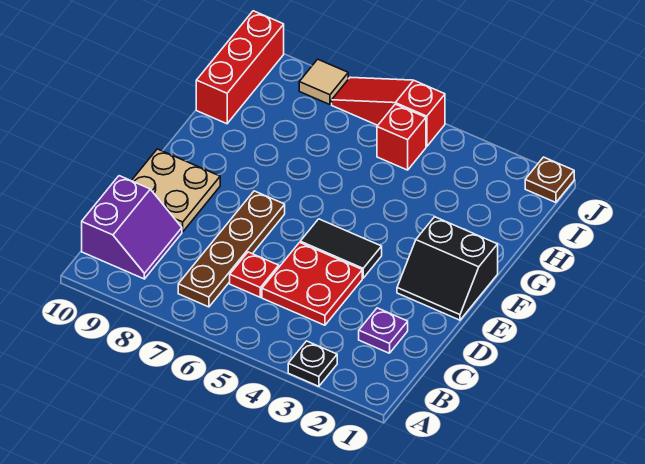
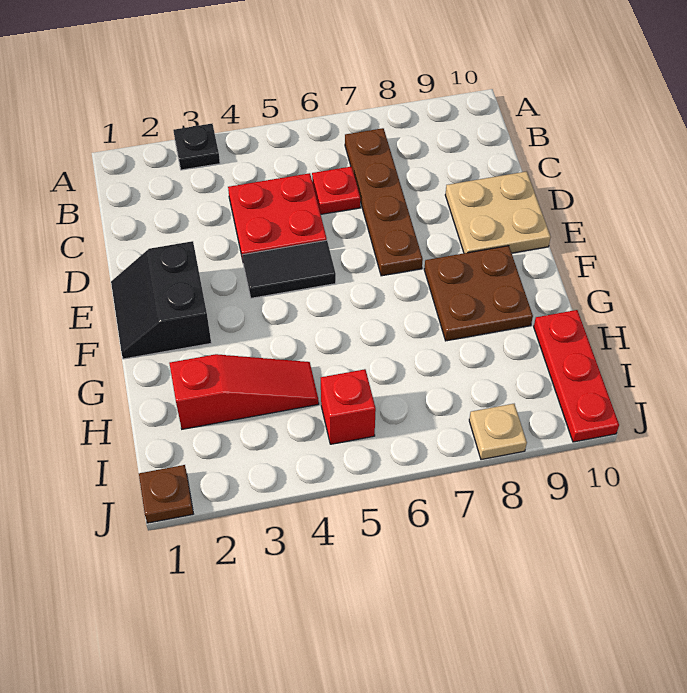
purple 2x2 slope [82,176,182,279] -> none
purple 1x1 plate [359,308,408,353] -> none
black 2x2 slope [397,217,498,320] -> black 2x2 slope turned to [111,241,211,359]
none -> brown 2x2 plate [424,246,533,341]
red 1x3 brick [196,11,284,124] -> red 1x3 plate [534,310,619,442]
red 1x3 slope [332,77,445,147] -> red 1x3 slope moved to [169,354,319,429]
tan 1x1 tile [299,59,348,105] -> tan 1x1 plate [469,404,527,460]

